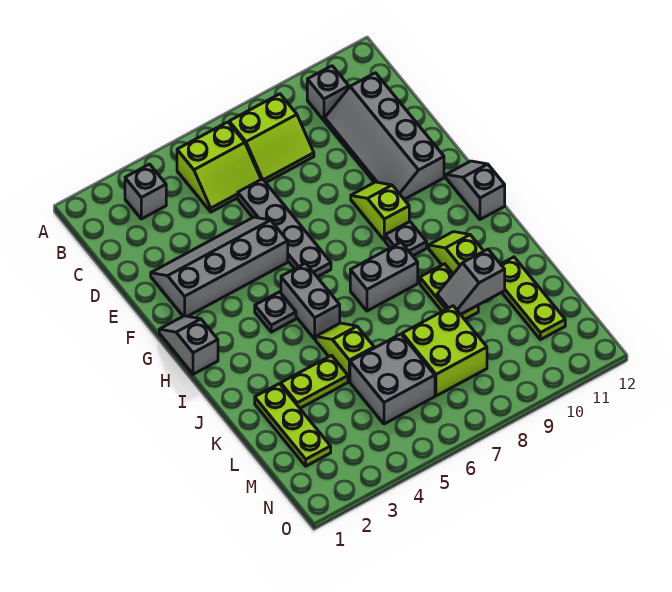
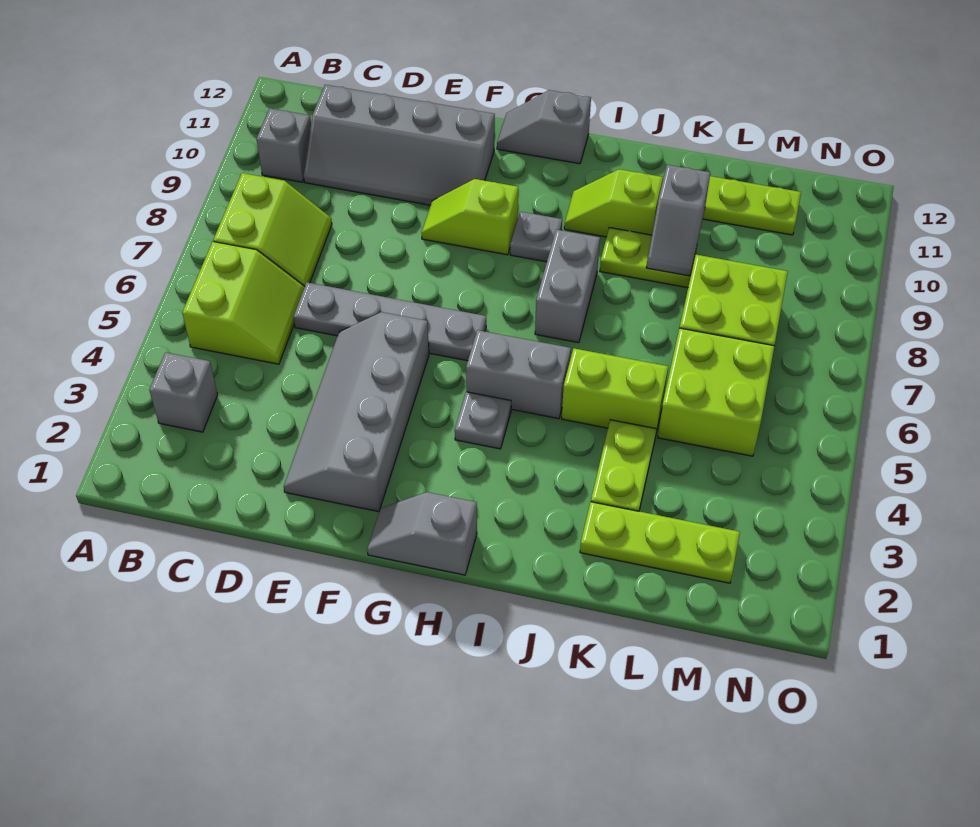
lime 1x2 slope [316,323,374,382] -> lime 1x2 brick [562,348,668,432]
grey 2x2 brick [350,334,435,424] -> lime 2x2 brick [658,328,774,456]

